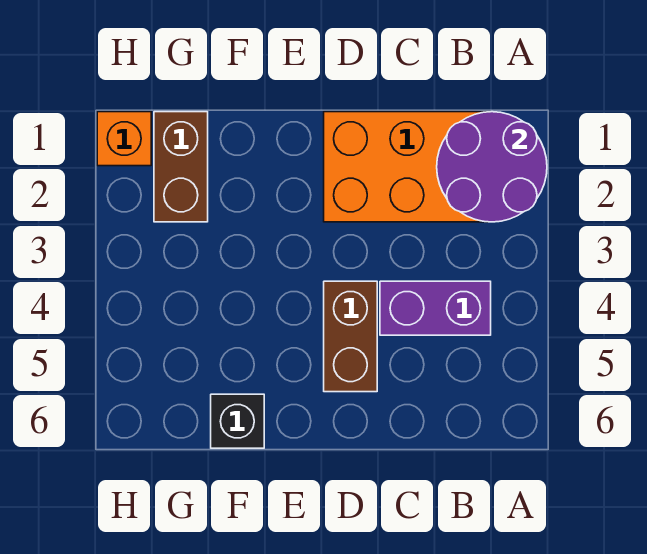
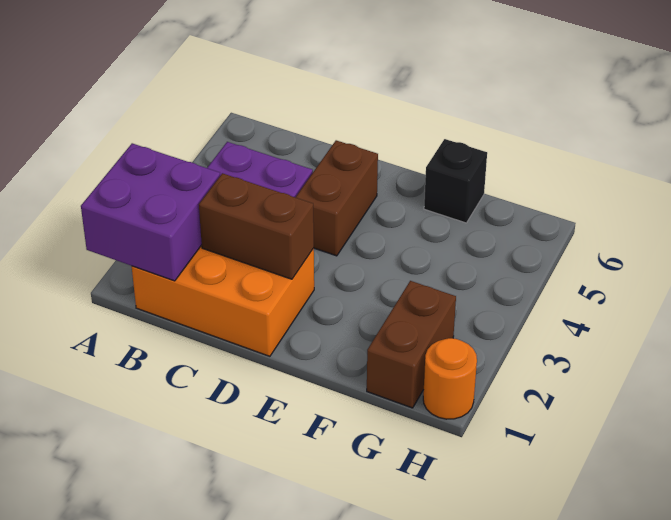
purple 2x2 round brick [437,112,547,222] -> purple 2x2 brick [81,143,220,281]
none -> brown 1x2 brick [199,173,314,279]
orange 1x1 brick [97,112,151,166] -> orange 1x1 round brick [423,338,477,419]

